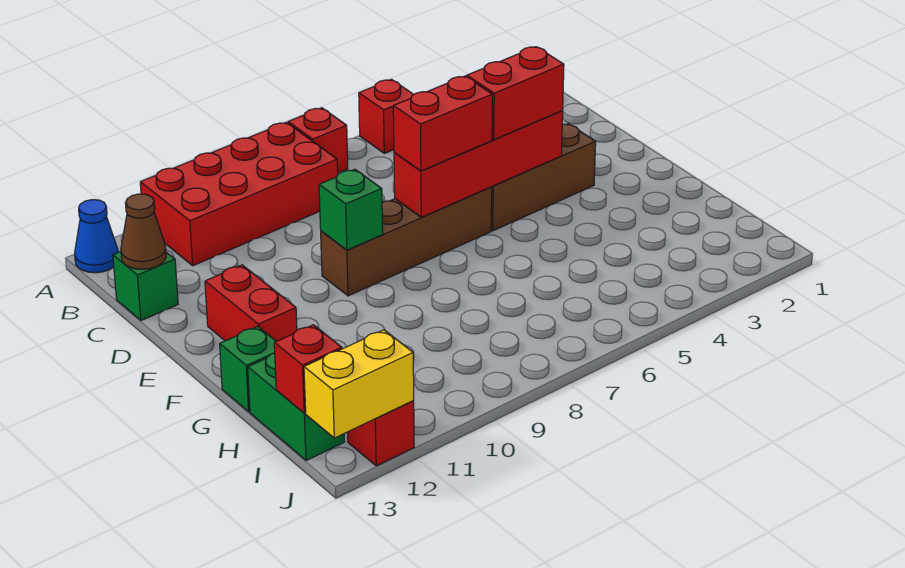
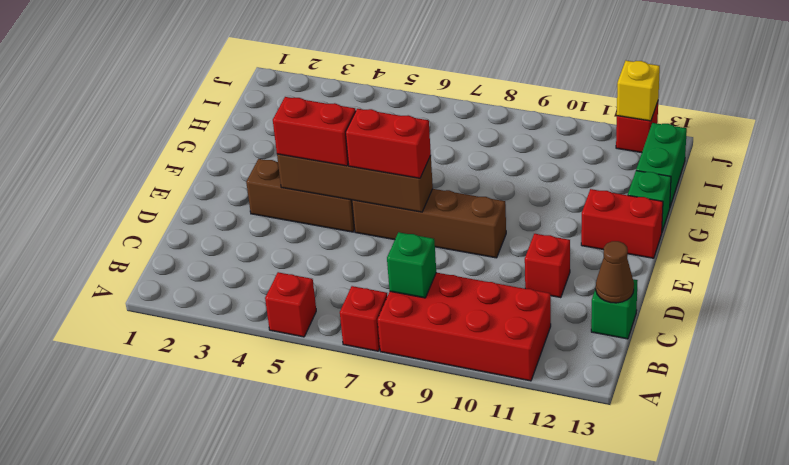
blue 1x1 cone [75,200,118,273] -> none
red 1x4 brick [394,111,563,217] -> brown 1x4 brick [277,154,433,212]
green 1x1 brick [319,169,383,250] -> green 1x1 brick moved to [387,232,436,298]
red 1x2 brick [205,265,297,341] -> red 1x2 brick turned to [581,189,663,258]
red 1x1 brick [274,325,342,413] -> red 1x1 brick moved to [525,234,570,298]
yellow 1x2 brick [304,330,414,438] -> yellow 1x1 brick [617,61,660,121]

